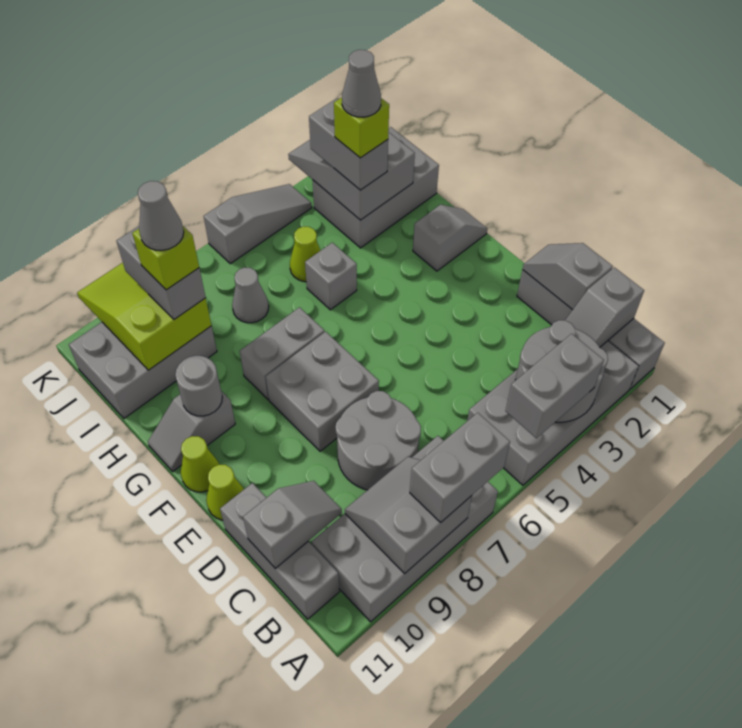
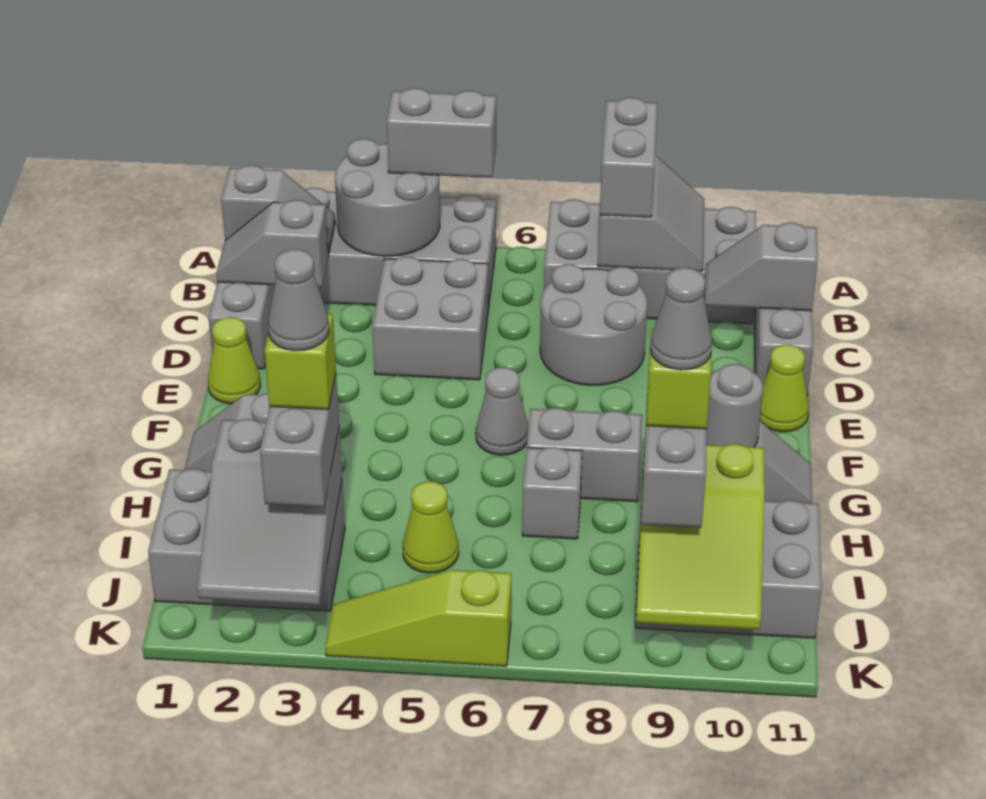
grey 1x2 brick [410,413,510,523] -> grey 1x2 brick turned to [600,98,657,217]
grey 2x2 slope [345,457,472,573] -> grey 2x2 slope turned to [598,156,704,271]
grey 1x2 slope [523,243,613,310] -> grey 1x2 slope turned to [216,200,329,287]
grey 2x2 brick [266,332,379,451] -> grey 2x2 brick moved to [372,257,488,380]
lime 1x1 cone [181,436,219,492] -> lime 1x1 cone moved to [208,317,260,404]
grey 1x1 brick [305,243,357,310] -> grey 1x1 brick moved to [522,447,582,539]
grey 1x1 cone [232,267,269,323] -> grey 1x1 cone moved to [476,367,528,455]
grey 1x3 slope [204,184,312,264] -> lime 1x3 slope [325,570,511,666]

